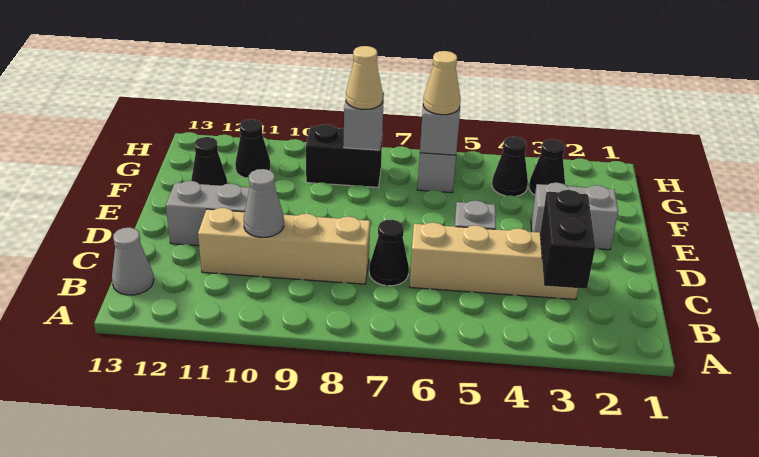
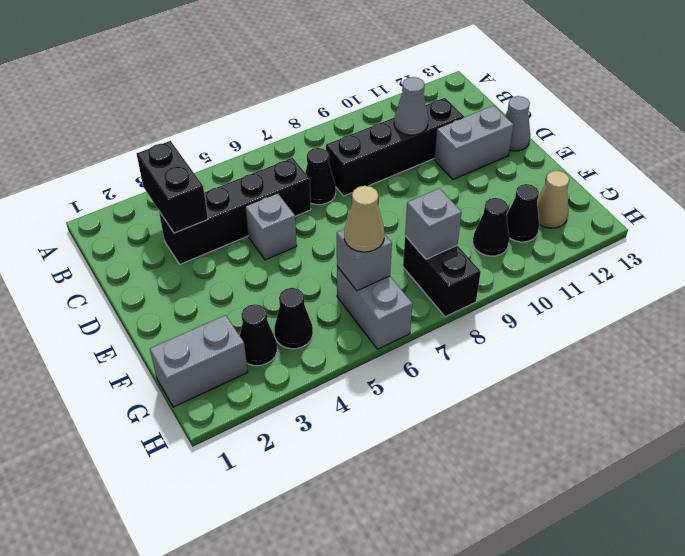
grey 1x1 cone [112,227,154,295] -> grey 1x1 cone moved to [505,96,530,151]
tan 1x4 brick [409,223,578,300] -> black 1x4 brick [159,158,311,264]
tan 1x4 brick [198,208,370,284] -> black 1x4 brick [326,98,464,196]
grey 1x2 brick [531,183,618,250] -> grey 1x2 brick moved to [150,315,248,407]
black 1x1 cone [191,137,227,186] -> black 1x1 cone moved to [473,198,509,256]
black 1x2 brick [306,124,382,187] -> black 1x2 brick turned to [403,236,481,317]
tan 1x1 cone [346,46,383,110] -> tan 1x1 cone moved to [537,171,569,228]

